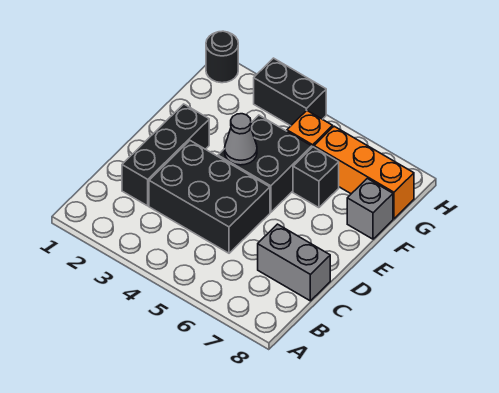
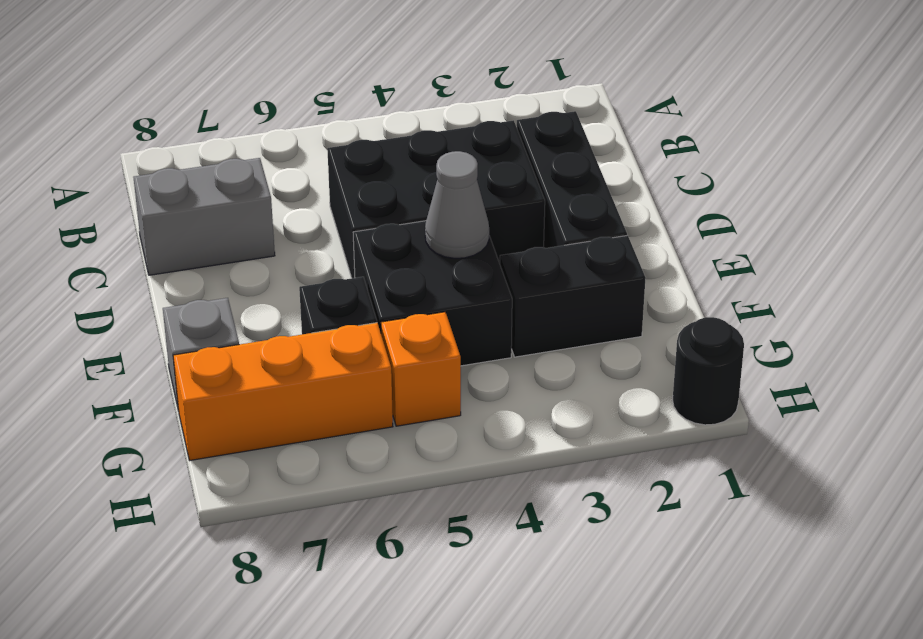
black 1x2 brick [254,58,326,126] -> black 1x2 brick moved to [500,235,645,357]

